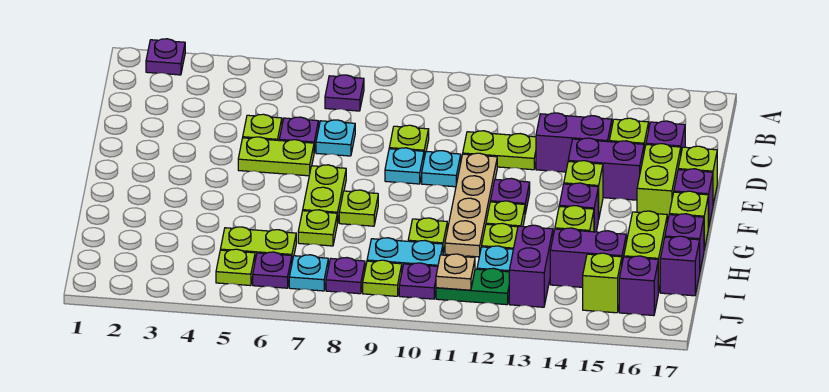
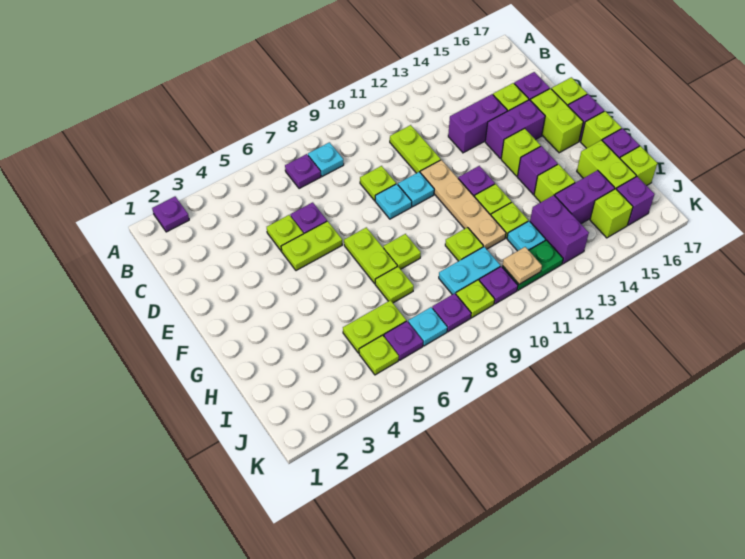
cyan 1x1 plate [316,120,355,156] -> cyan 1x1 plate moved to [308,142,344,177]
lime 1x2 plate [463,131,536,170] -> lime 1x2 plate turned to [390,125,441,173]
purple 1x1 brick [660,236,700,296] -> lime 1x1 brick [620,146,657,186]

